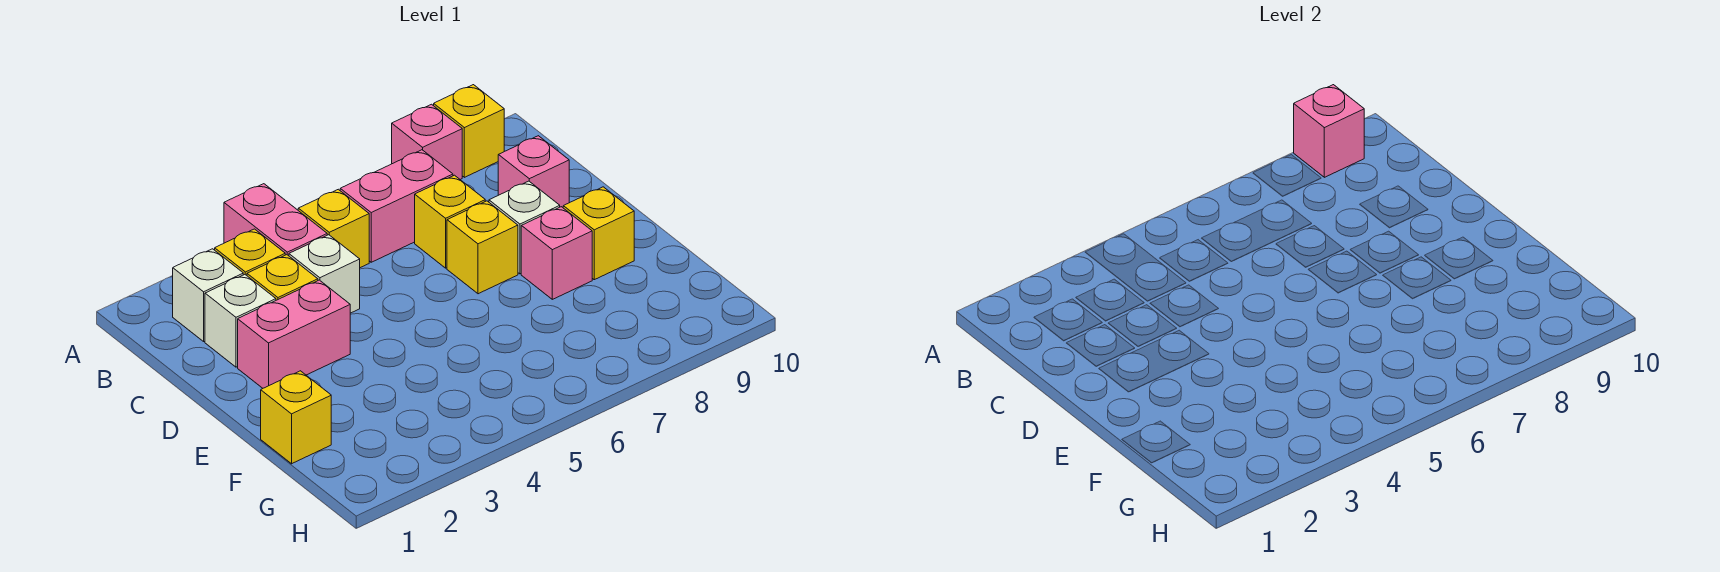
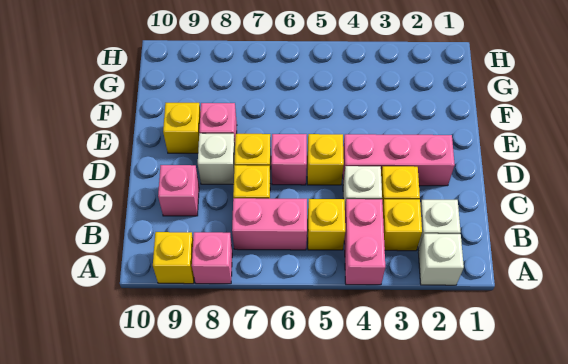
pink 1x1 brick [1294,85,1364,177] -> pink 1x1 brick moved to [271,134,307,185]
white 1x1 brick [205,275,276,367] -> white 1x1 brick moved to [418,234,464,285]
pink 1x2 brick [238,280,350,388] -> pink 1x3 brick [343,134,455,186]
yellow 1x1 brick [261,371,331,464] -> yellow 1x1 brick moved to [307,134,344,185]

